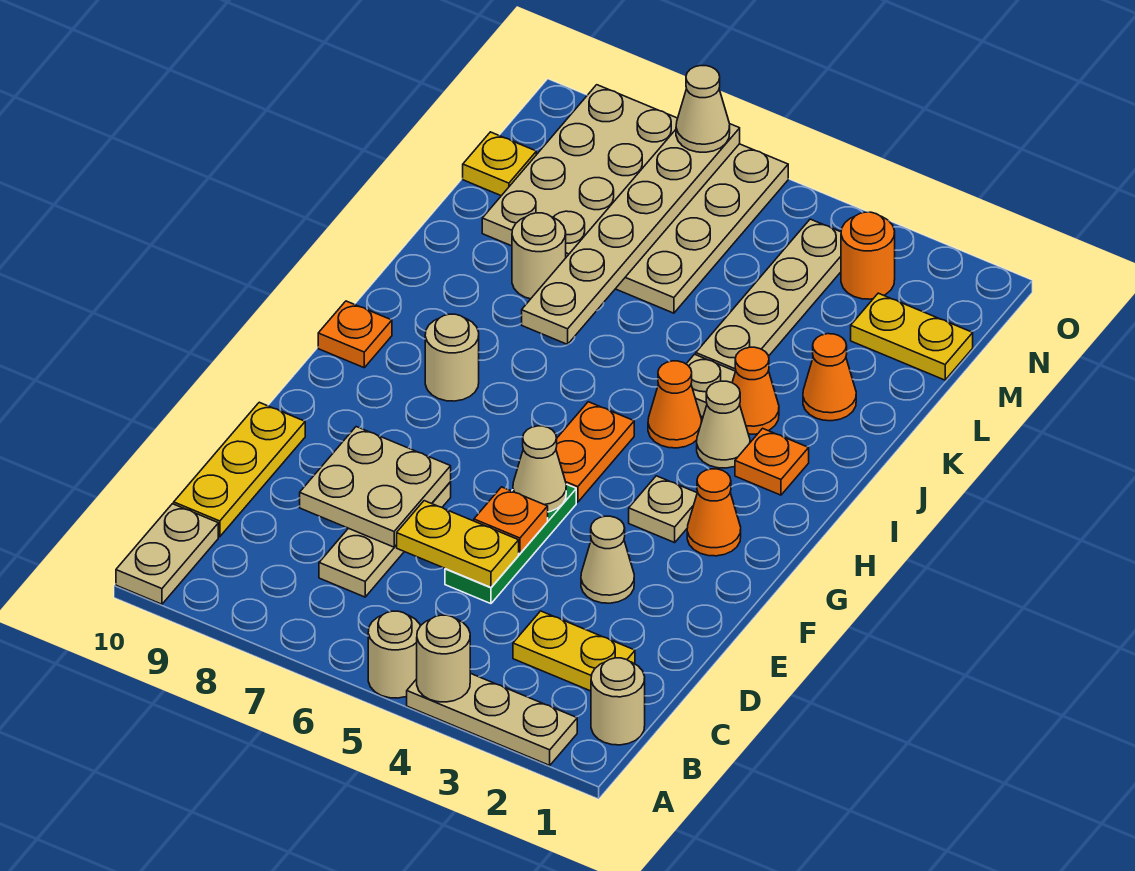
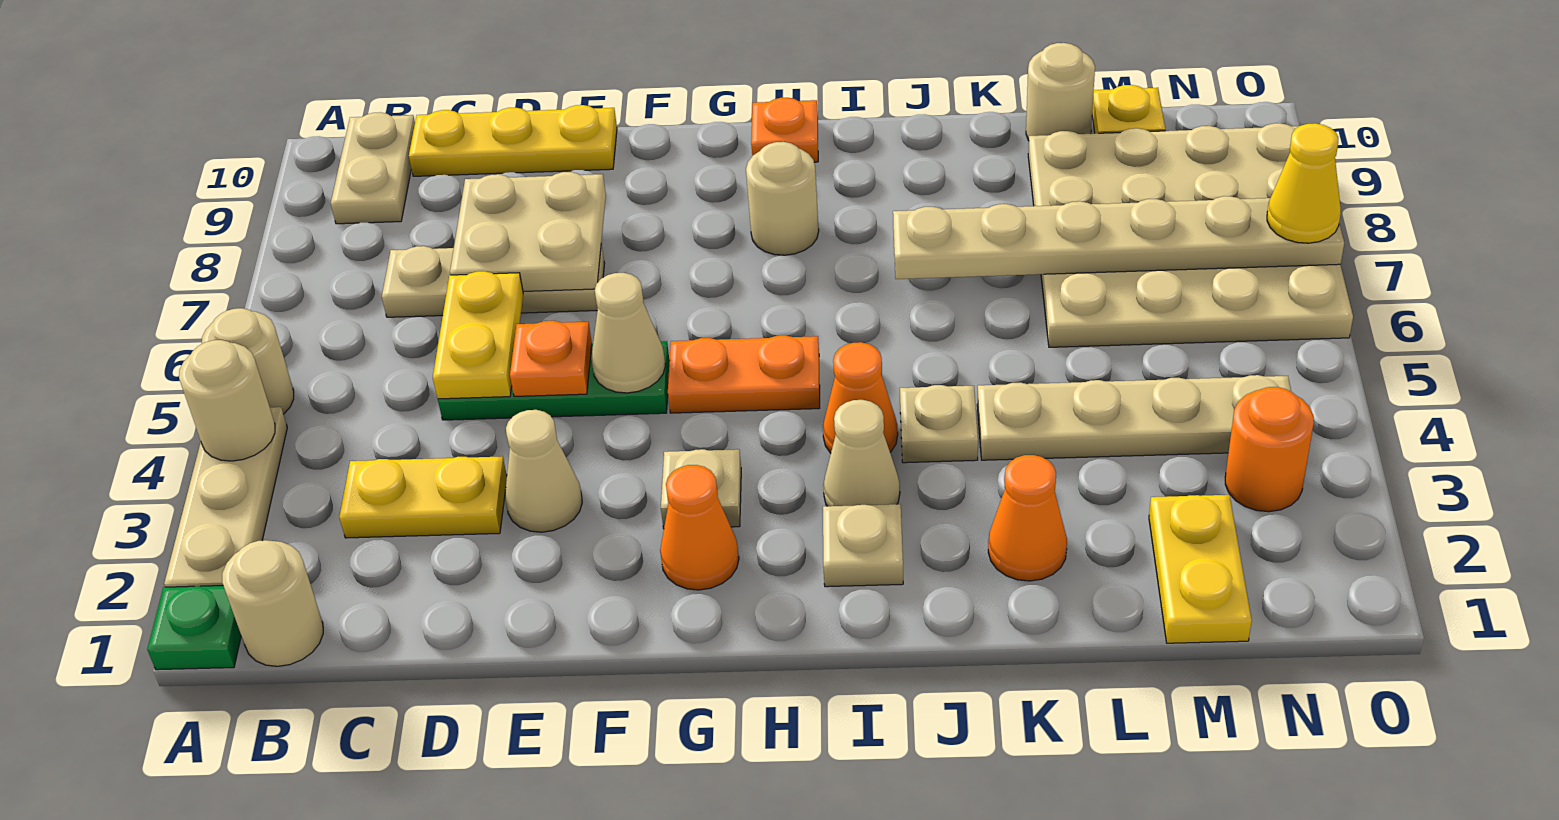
none -> green 1x1 plate [147,586,241,670]
tan 1x2 plate [116,504,218,604] -> tan 1x2 plate turned to [331,112,415,224]
yellow 1x2 plate [513,611,635,691] -> yellow 1x2 plate turned to [339,456,507,538]
orange 1x1 plate [735,428,809,495] -> tan 1x1 plate [823,504,903,587]
orange 1x1 cone [732,347,779,434] -> none
tan 1x1 round brick [512,213,566,299] -> tan 1x1 round brick moved to [1026,43,1095,141]
tan 1x1 cone [676,66,730,152] -> yellow 1x1 cone [1267,123,1341,243]

